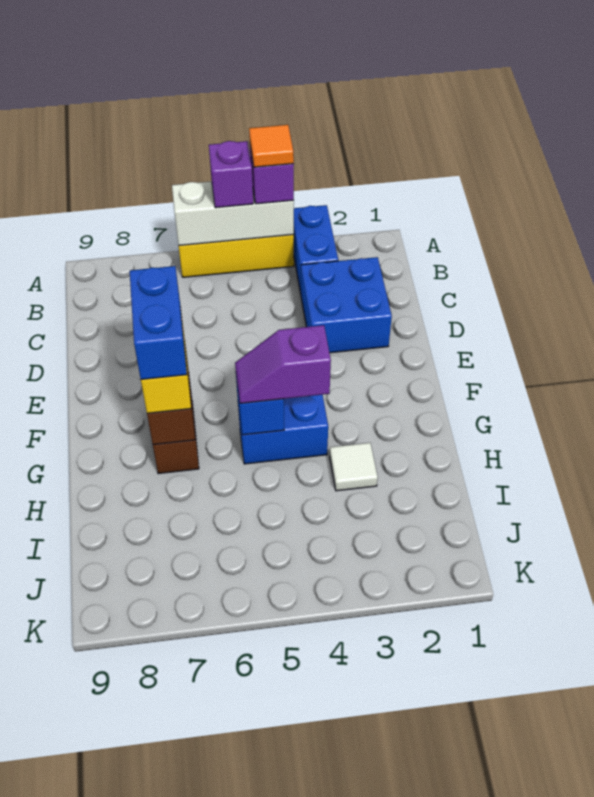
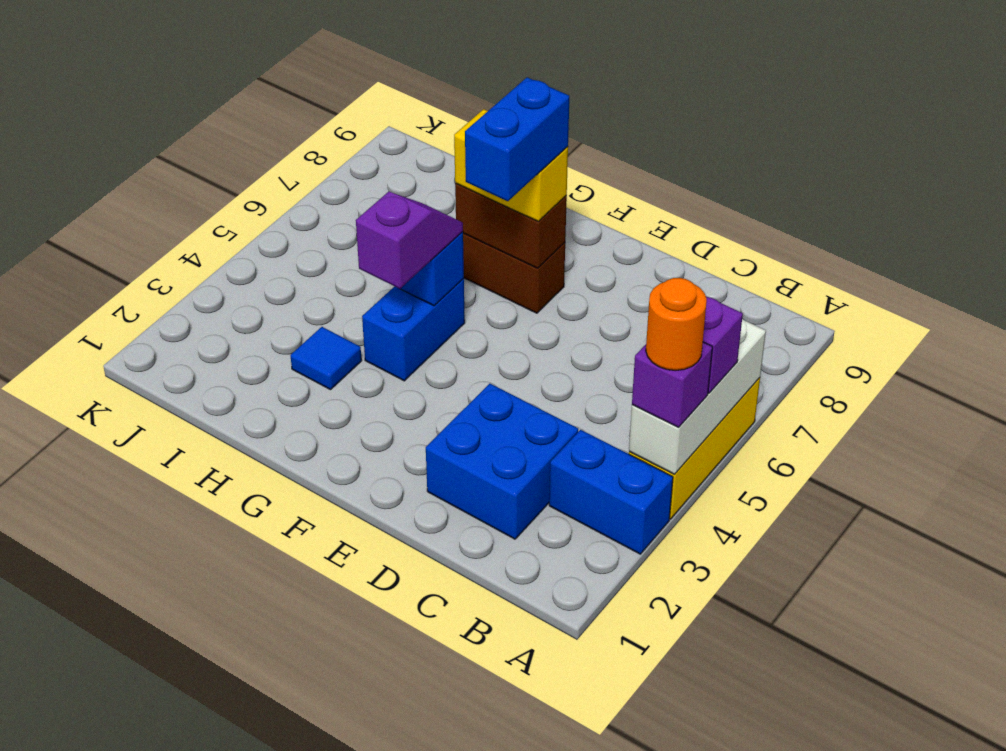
orange 1x1 tile [249,125,294,167] -> orange 1x1 round brick [646,278,707,370]
blue 1x2 brick [130,266,187,380] -> blue 1x2 brick turned to [465,77,569,201]
white 1x1 tile [330,443,378,491] -> blue 1x1 tile [290,327,362,390]

